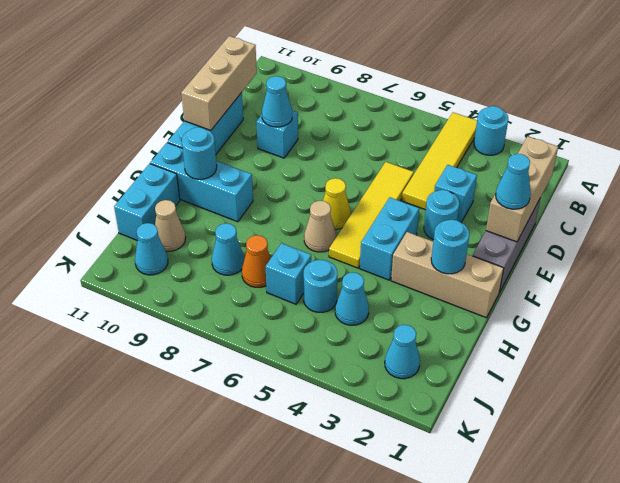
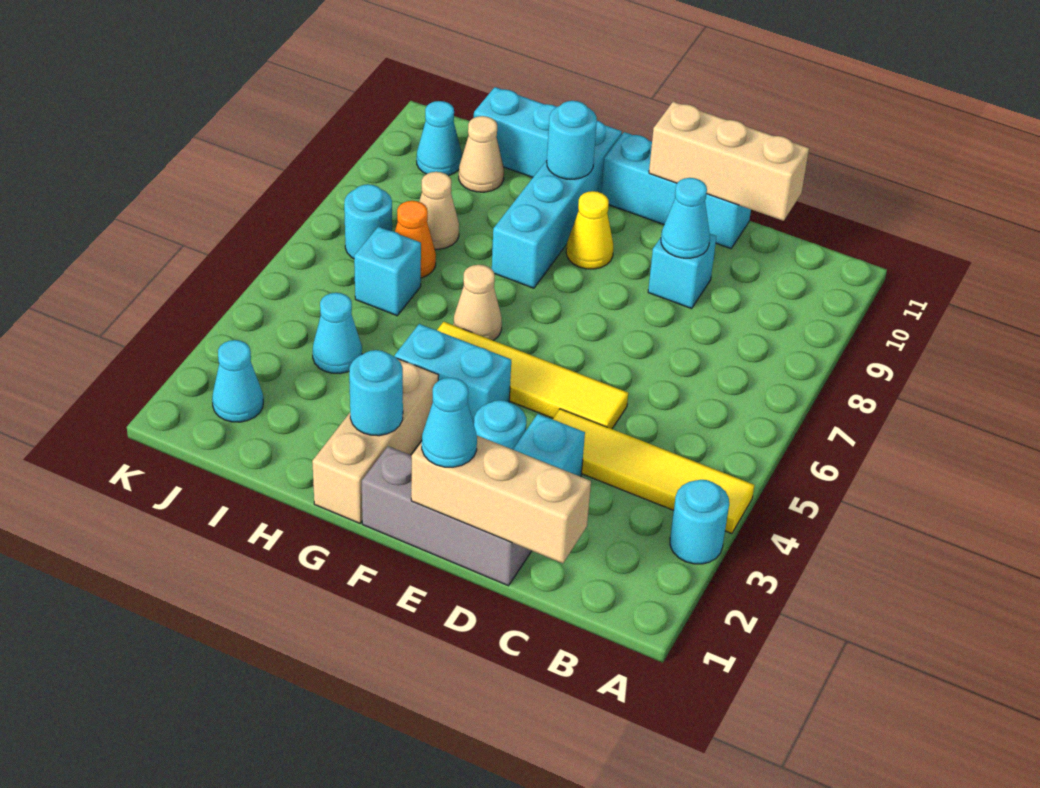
yellow 1x1 cone [323,178,351,229] -> yellow 1x1 cone moved to [566,191,613,269]
cyan 1x3 brick [150,143,253,222] -> cyan 1x4 brick [492,121,622,288]
cyan 1x1 round brick [304,260,337,312] -> cyan 1x1 round brick moved to [344,184,392,259]
cyan 1x1 cone [212,223,244,275] -> tan 1x1 cone [419,172,459,249]

